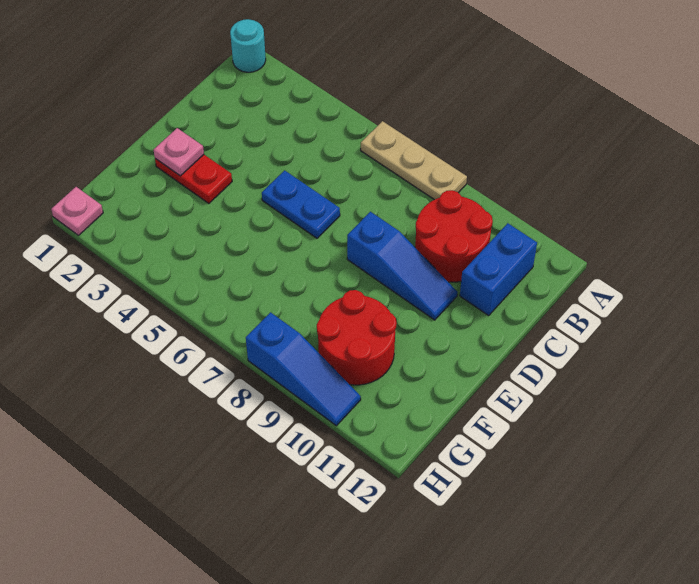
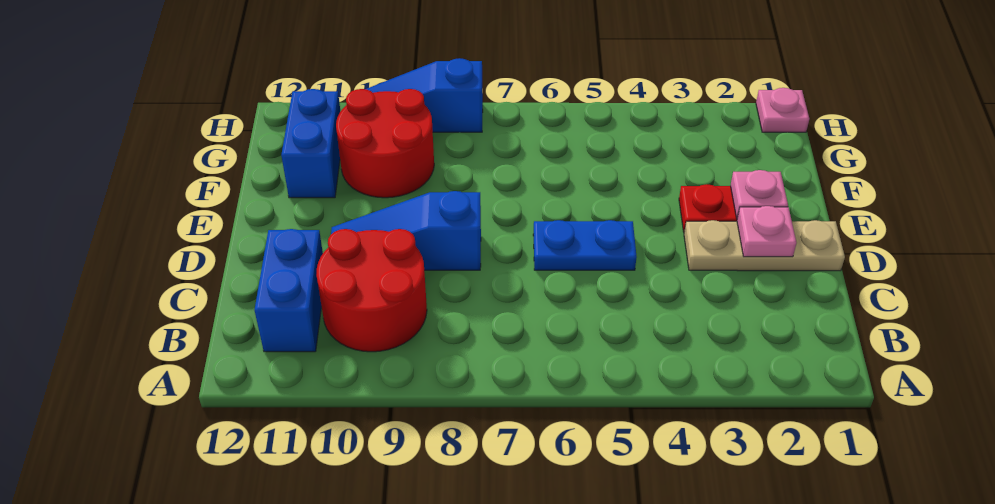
cyan 1x1 round brick [230,19,266,72] -> none
tan 1x3 plate [361,121,467,200] -> tan 1x3 plate moved to [684,220,845,271]
none -> pink 1x1 plate [737,206,796,257]
none -> blue 1x2 brick [281,89,340,198]

